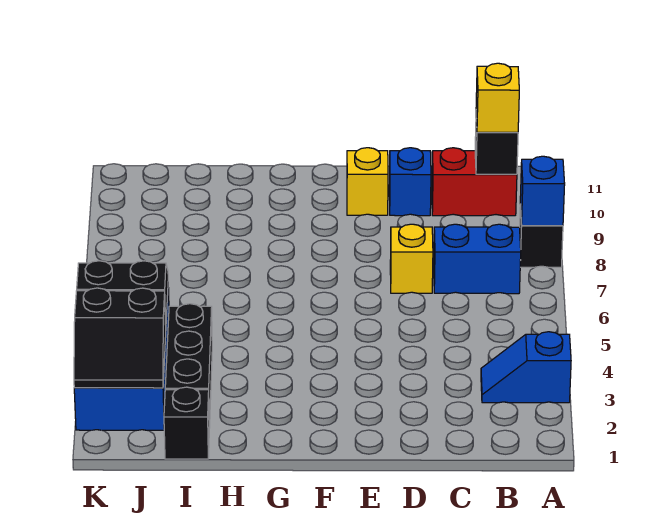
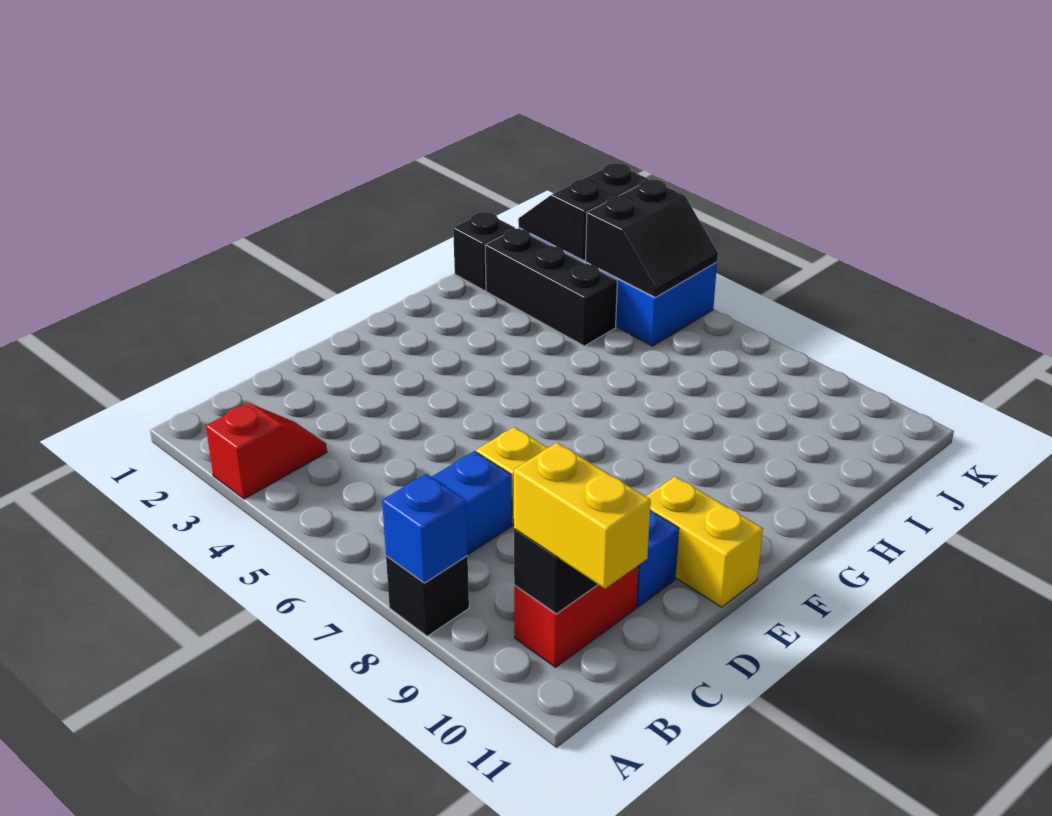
blue 1x2 slope [481,332,571,403] -> red 1x2 slope [206,403,327,499]
yellow 1x1 brick [476,63,519,132] -> yellow 1x2 brick [514,443,651,589]
yellow 1x1 brick [347,148,388,215] -> yellow 1x2 brick [646,476,763,607]

